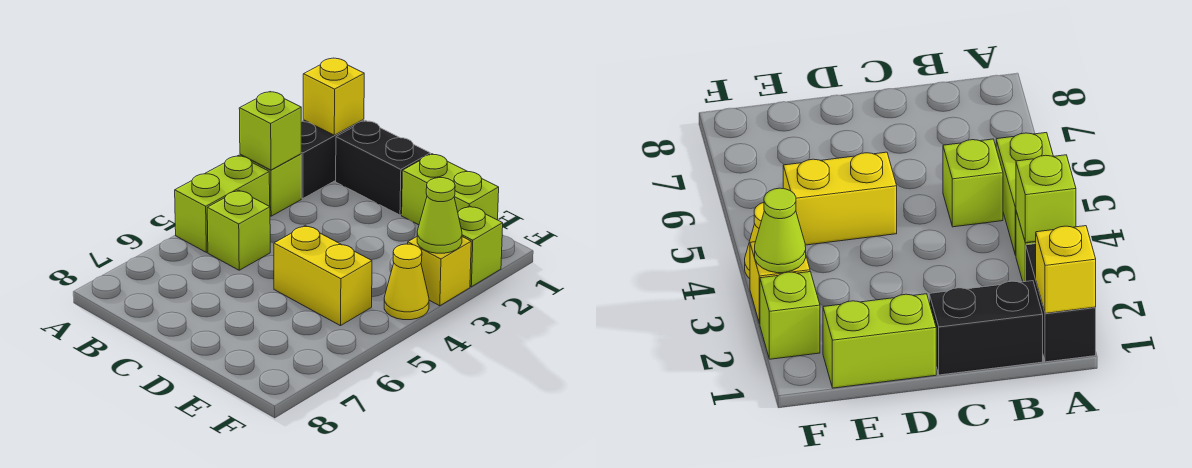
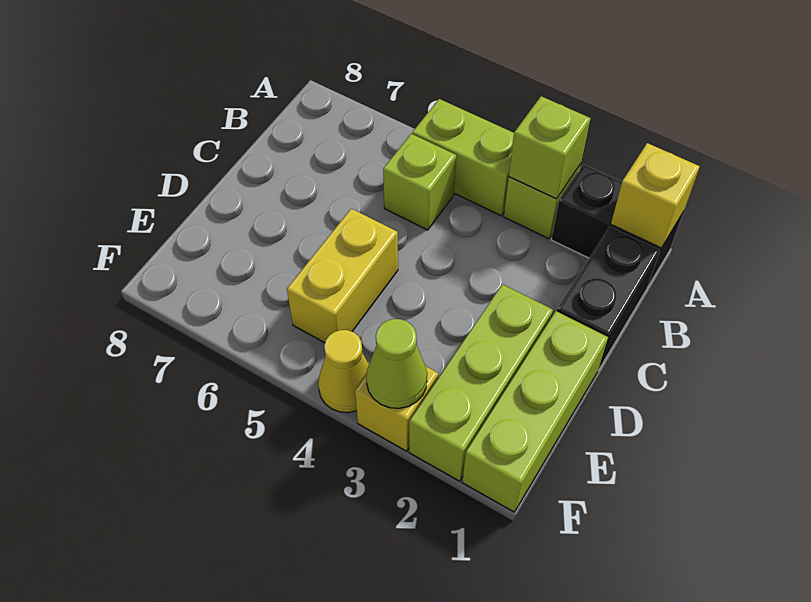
lime 1x2 brick [402,154,499,225] -> lime 1x3 brick [462,311,608,512]
lime 1x1 brick [458,206,503,287] -> lime 1x3 brick [409,284,553,481]

